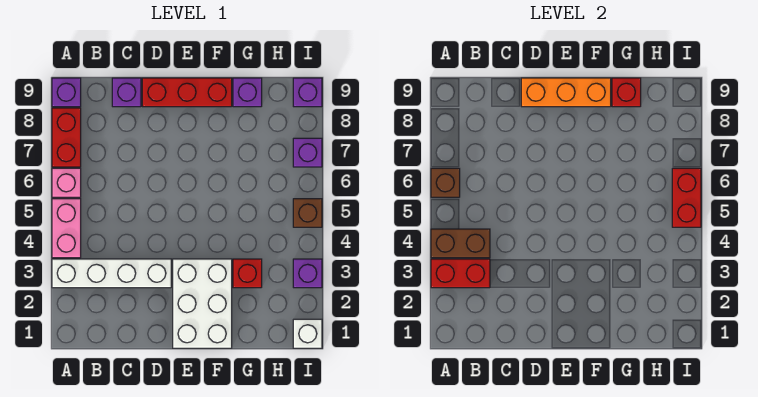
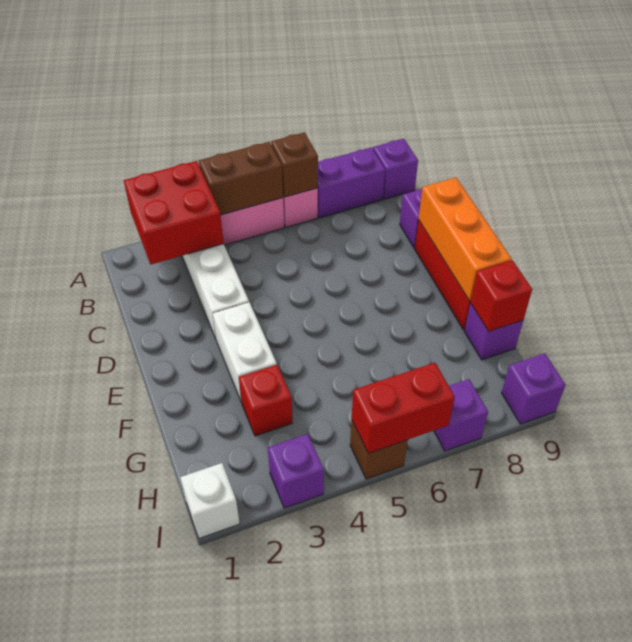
red 1x2 brick [431,259,490,288] -> red 2x2 brick [124,161,224,264]
brown 1x2 brick [431,229,490,258] -> brown 1x2 brick turned to [199,142,283,215]
red 1x2 brick [52,108,81,167] -> purple 1x2 brick [318,147,385,218]
white 2x3 brick [173,259,232,348] -> white 1x2 brick [213,302,277,402]

